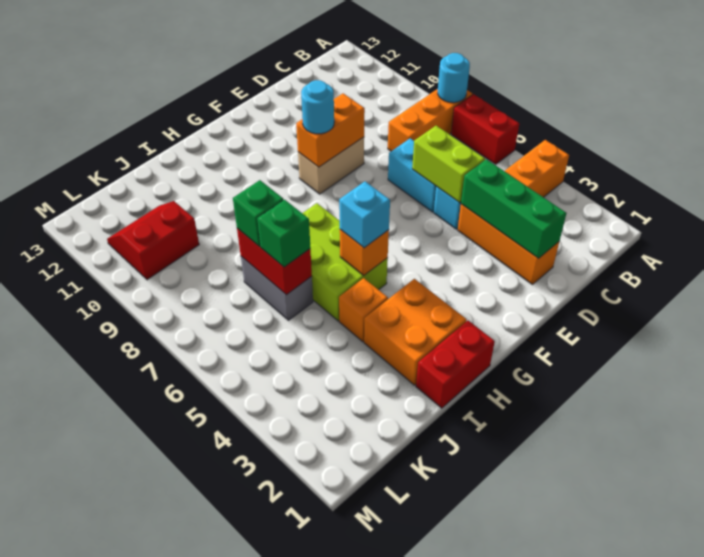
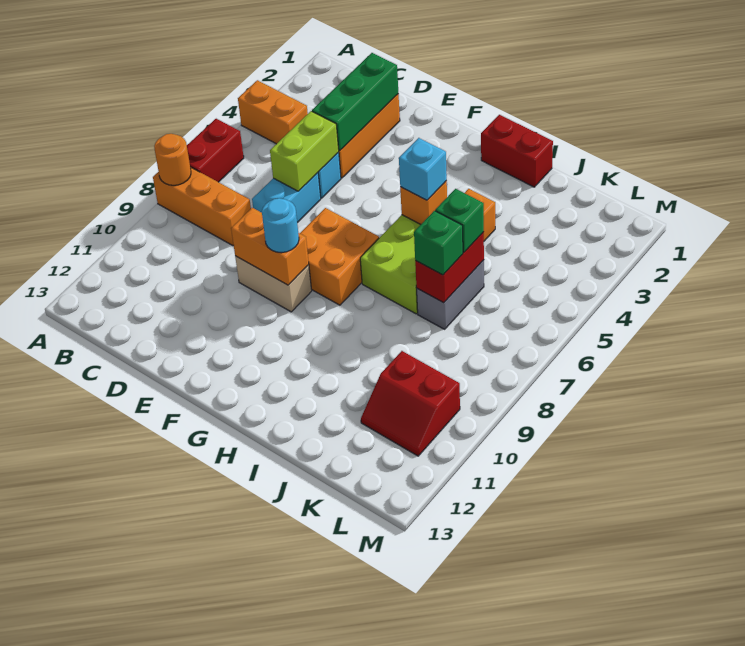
cyan 1x1 round brick [438,53,470,103] -> orange 1x1 round brick [154,134,191,185]
orange 2x2 brick [364,279,467,385] -> orange 2x2 brick moved to [300,208,379,305]

